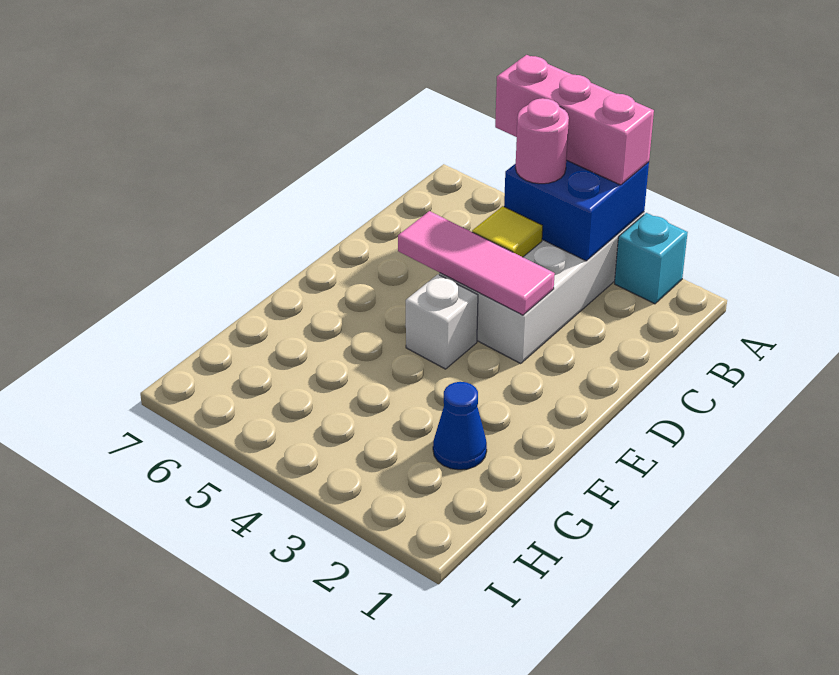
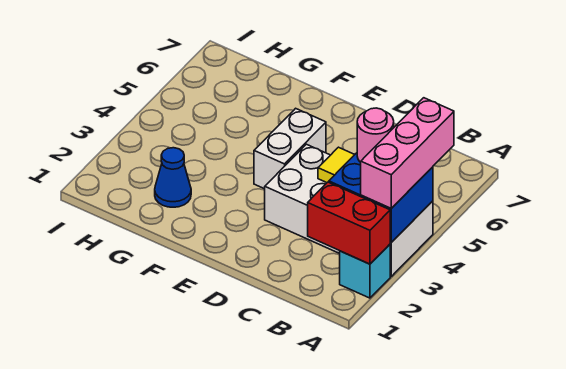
none -> red 1x2 brick [308,182,391,264]
pink 1x3 tile [398,211,555,315] -> none
white 1x1 brick [406,274,478,369] -> white 1x2 brick [254,108,326,189]

